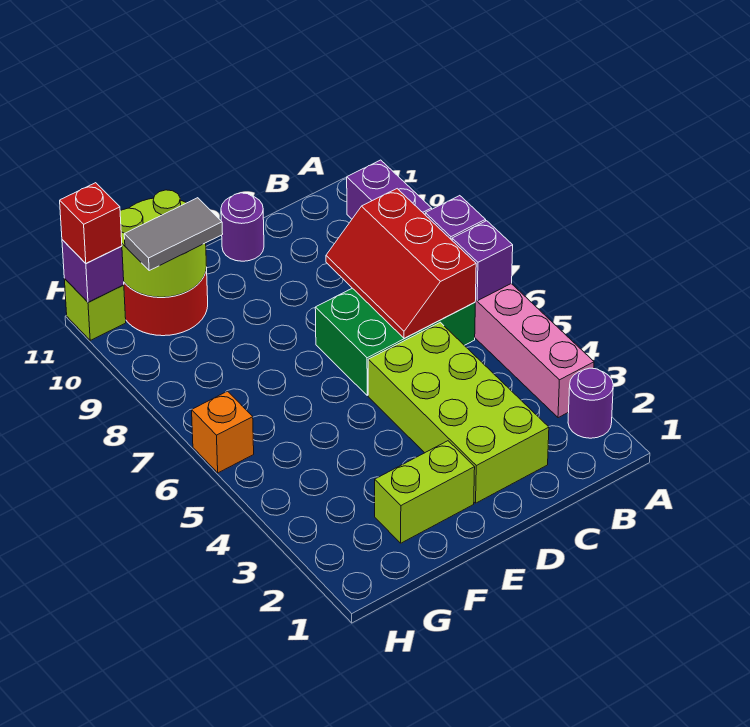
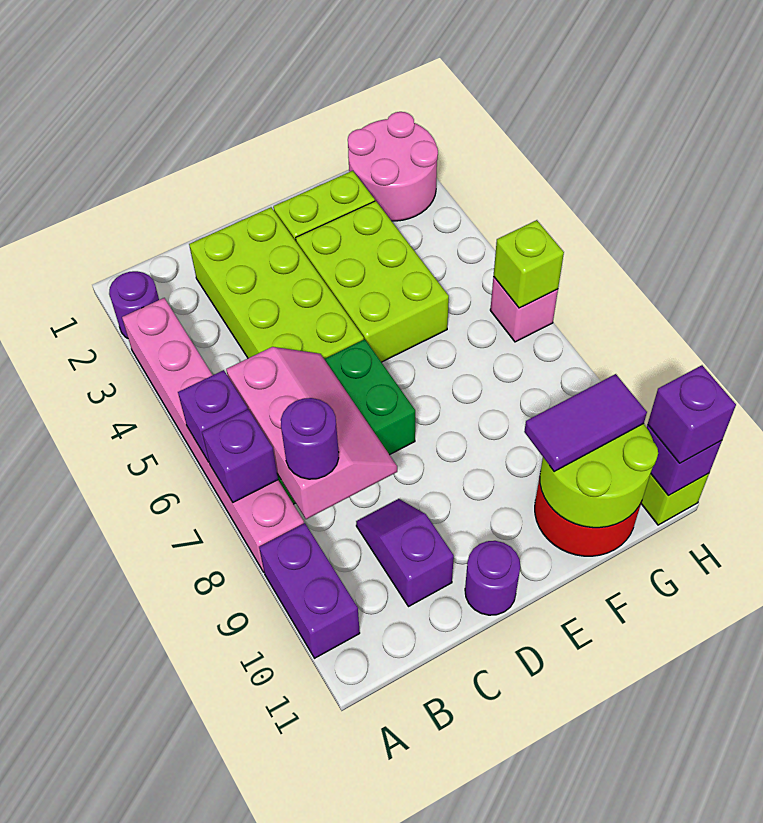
red 2x3 slope [326,189,476,339] -> pink 2x3 slope [226,347,397,519]
none -> purple 1x1 round brick [281,398,339,479]
none -> purple 1x2 slope [356,499,454,607]
none -> lime 2x3 brick [296,201,449,362]
grey 1x2 tile [124,198,223,271] -> purple 1x2 tile [524,374,647,472]
none -> pink 2x2 round brick [348,112,438,221]
orange 1x1 brick [192,391,254,473] -> pink 1x1 brick [490,277,558,342]
none -> lime 1x1 brick [494,220,564,308]
red 1x1 brick [60,183,122,263] -> purple 1x1 brick [648,365,736,463]

